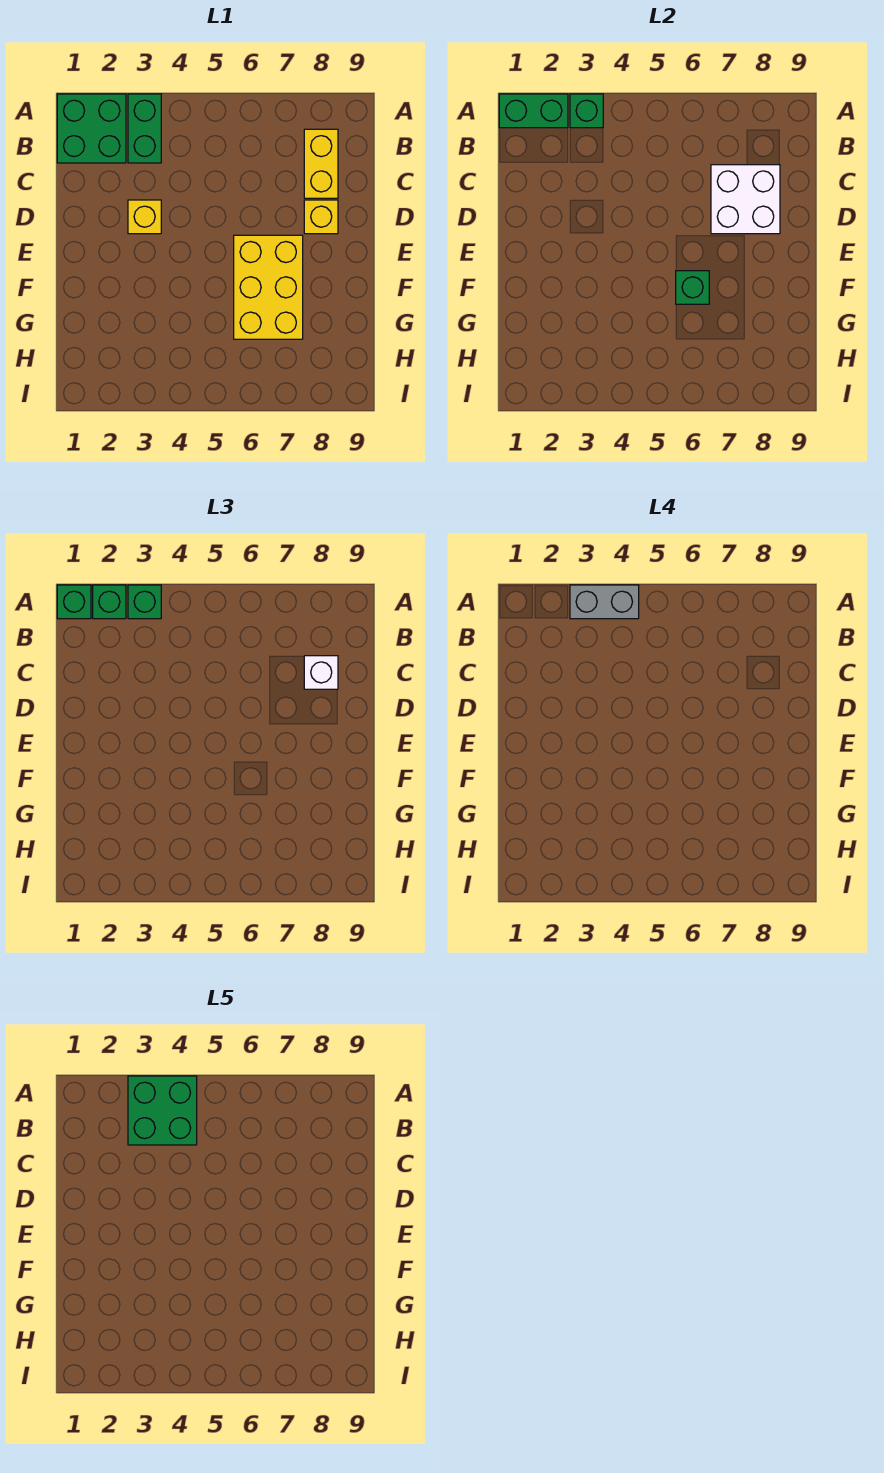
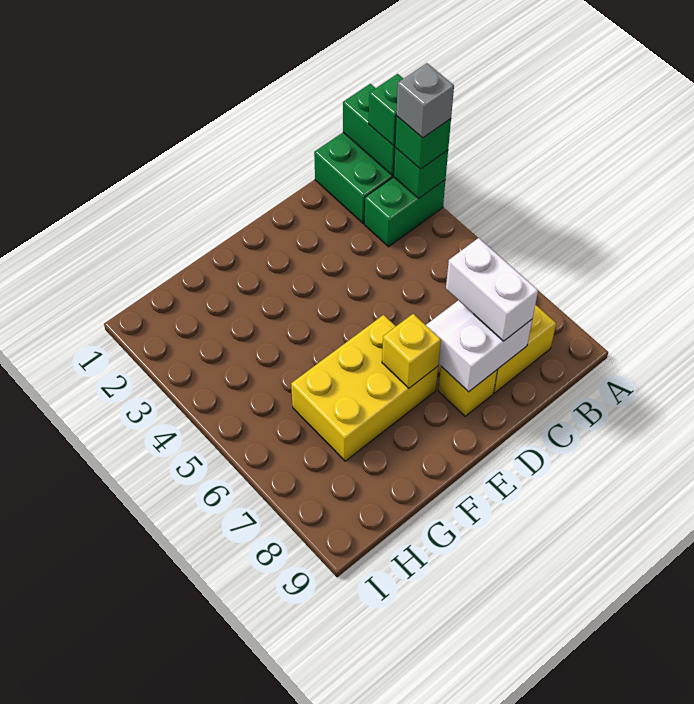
green 1x1 brick [57,585,91,619] -> none
grey 1x2 brick [570,585,639,619] -> grey 1x1 brick [396,63,454,138]
green 2x2 brick [128,1076,197,1145] -> none
white 2x2 brick [711,165,780,234] -> white 2x2 slope [426,300,532,392]
white 1x1 brick [304,656,338,689] -> white 1x2 brick [446,238,538,341]
yellow 1x1 brick [128,200,161,234] -> yellow 1x1 brick moved to [382,314,441,388]
green 1x1 brick [676,271,709,304] -> none

